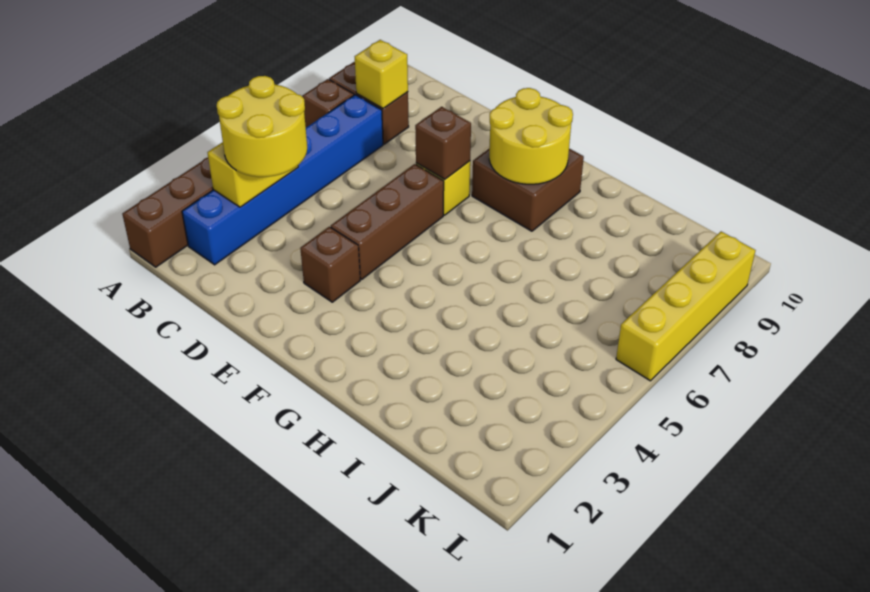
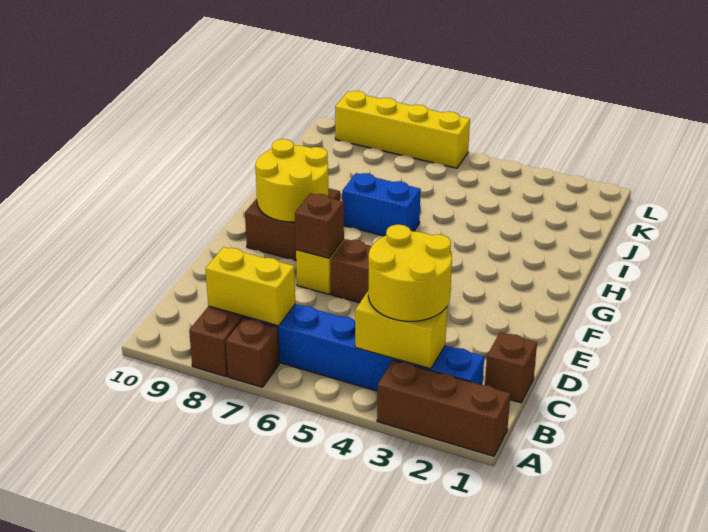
yellow 1x1 brick [355,40,408,108] -> yellow 1x2 brick [206,247,295,326]
brown 1x1 brick [300,227,360,302] -> brown 1x1 brick moved to [485,332,537,403]
none -> blue 1x2 brick [342,173,421,236]

